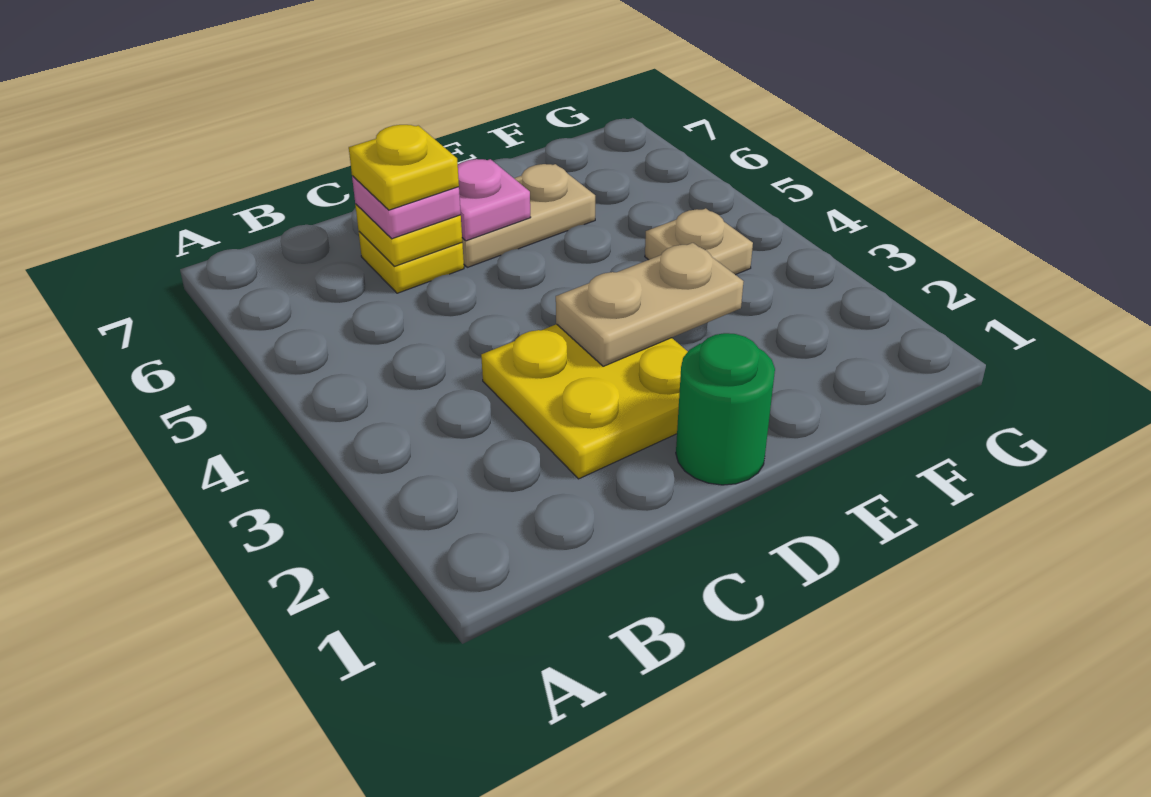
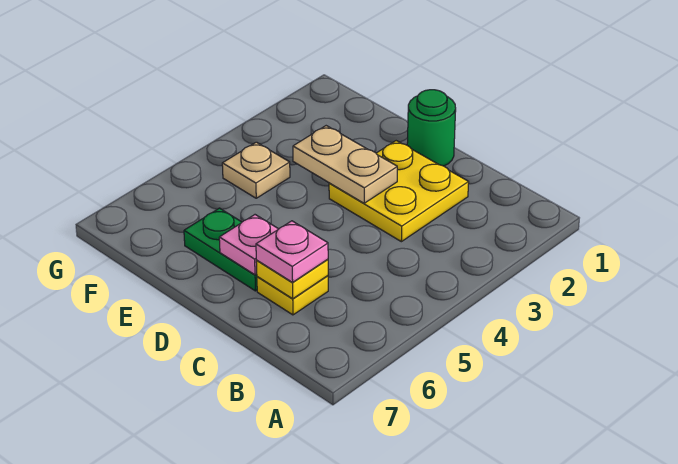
yellow 1x1 plate [349,125,459,210] -> none
tan 1x2 plate [462,164,595,267] -> green 1x2 plate [184,208,257,291]

